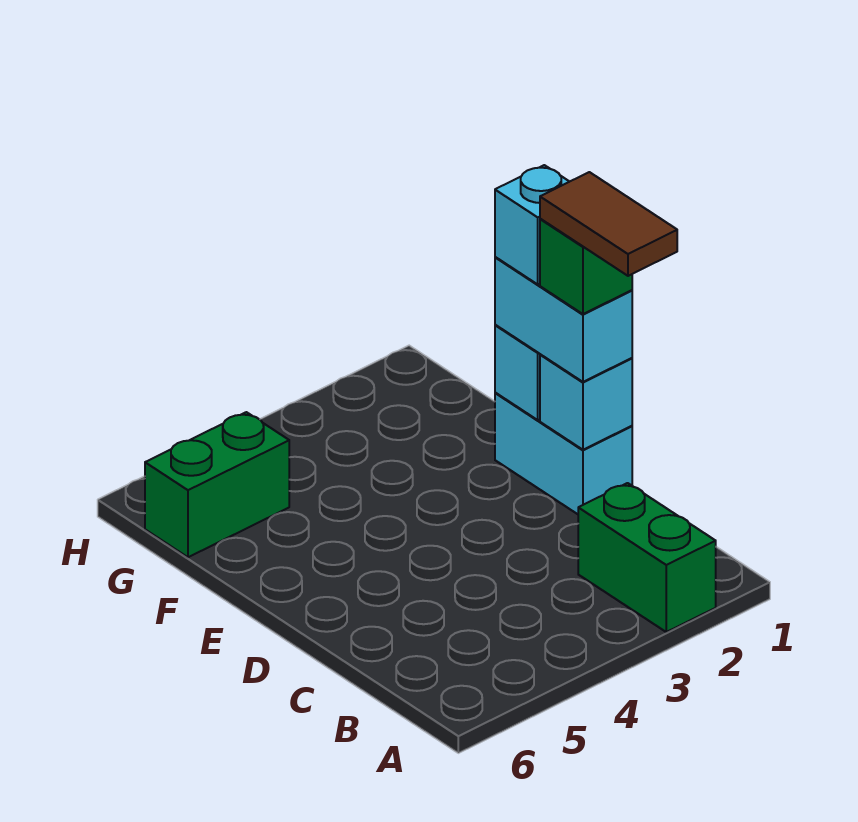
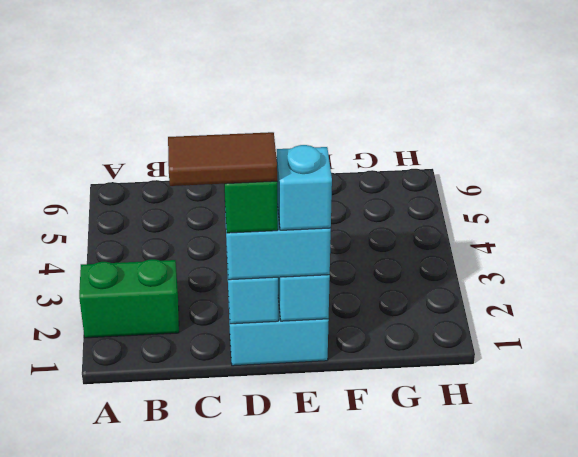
green 1x2 brick [145,412,289,557] -> none

